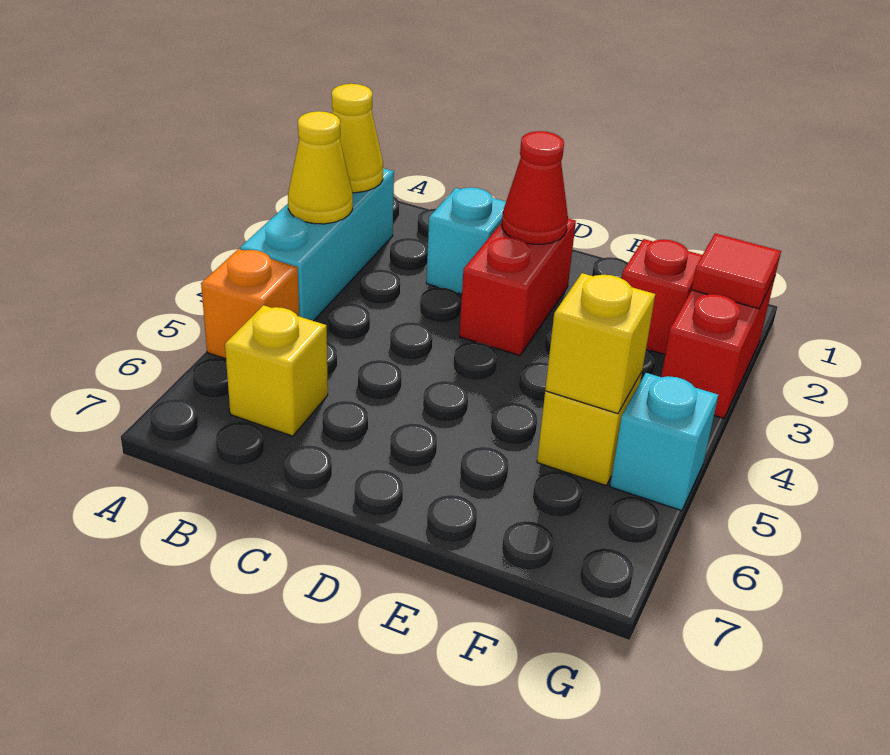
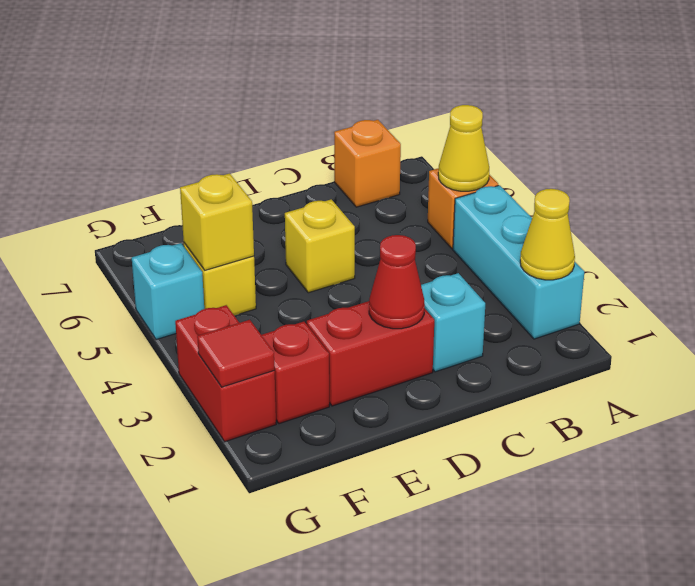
yellow 1x1 cone [288,111,353,224] -> yellow 1x1 cone moved to [438,105,489,191]
yellow 1x1 brick [225,305,328,436] -> yellow 1x1 brick moved to [285,199,355,293]
none -> orange 1x1 brick [334,120,401,207]
red 1x2 brick [459,219,576,356] -> red 1x2 brick turned to [307,301,434,406]

